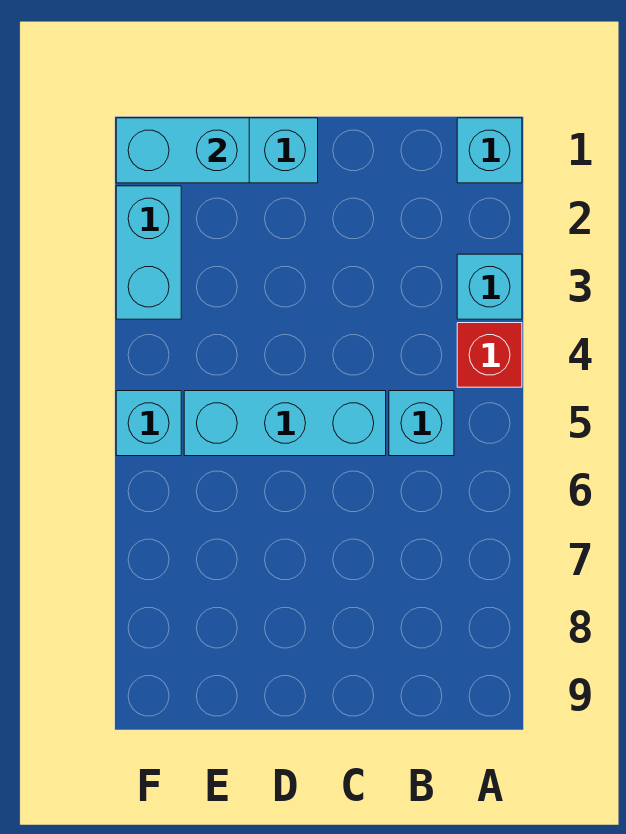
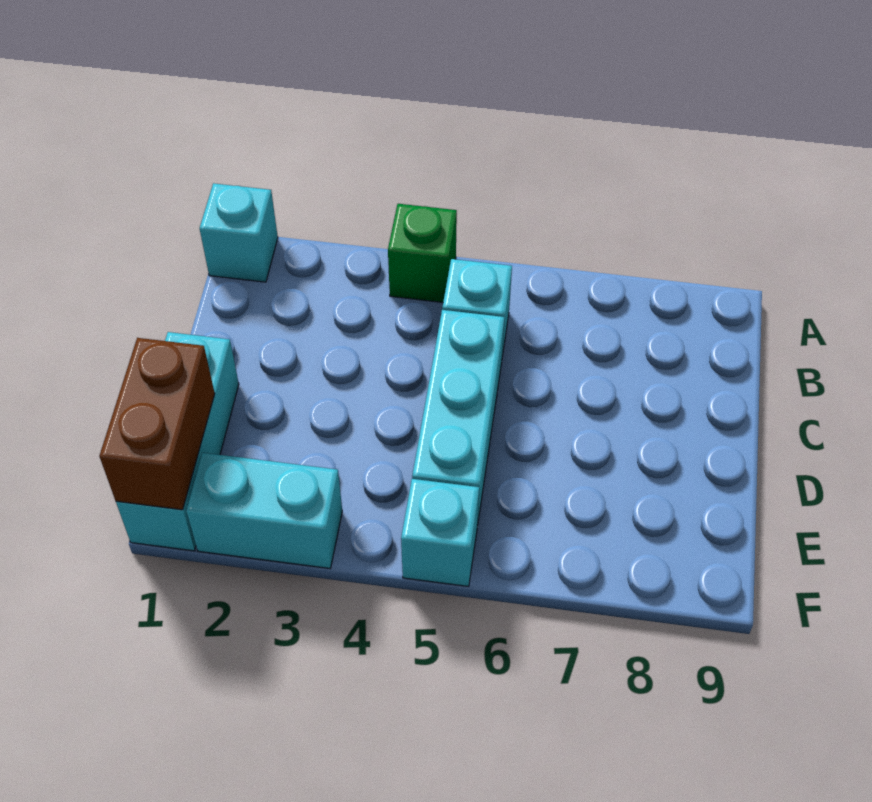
cyan 1x1 brick [457,254,522,319] -> none
red 1x1 brick [457,323,522,387] -> green 1x1 brick [388,204,457,302]
cyan 1x2 brick [116,118,249,183] -> brown 1x2 brick [99,338,215,510]

